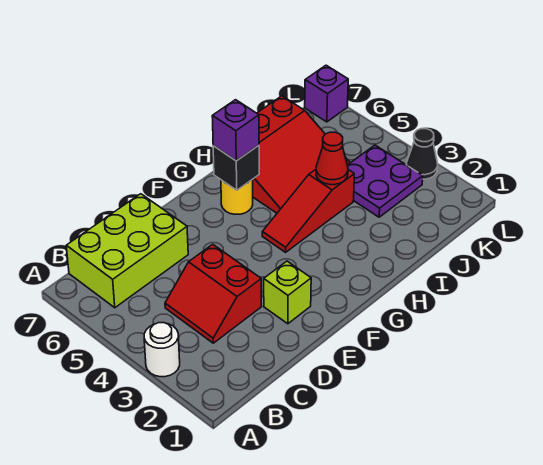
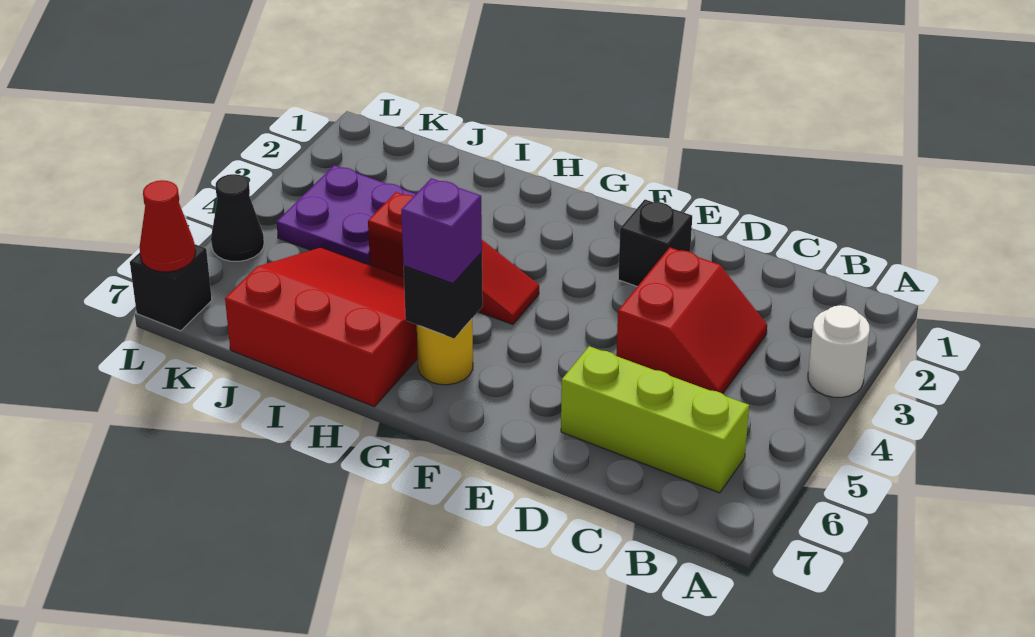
lime 2x3 brick [66,194,188,308] -> lime 1x3 brick [561,346,749,493]
lime 1x1 brick [264,261,311,324] -> black 1x1 brick [618,200,692,287]
red 1x1 cone [316,132,348,185] -> red 1x1 cone moved to [139,180,195,272]
black 1x1 cone [406,129,438,179] -> black 1x1 cone moved to [211,174,264,261]
purple 1x1 brick [305,65,348,122] -> black 1x1 brick [130,244,212,331]

